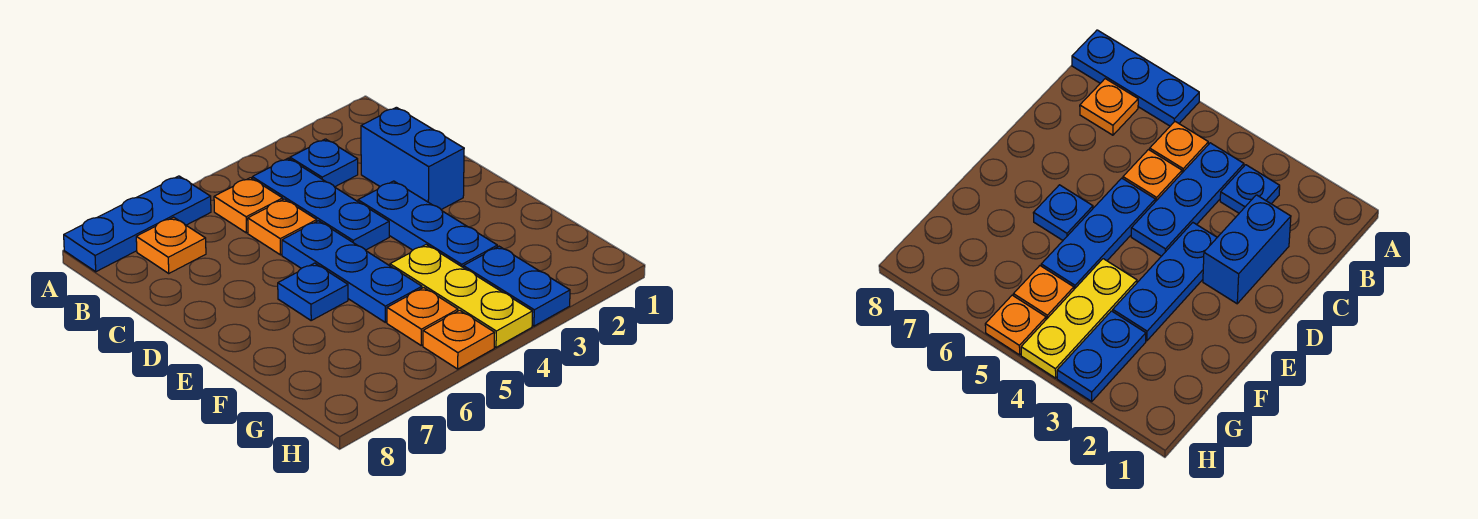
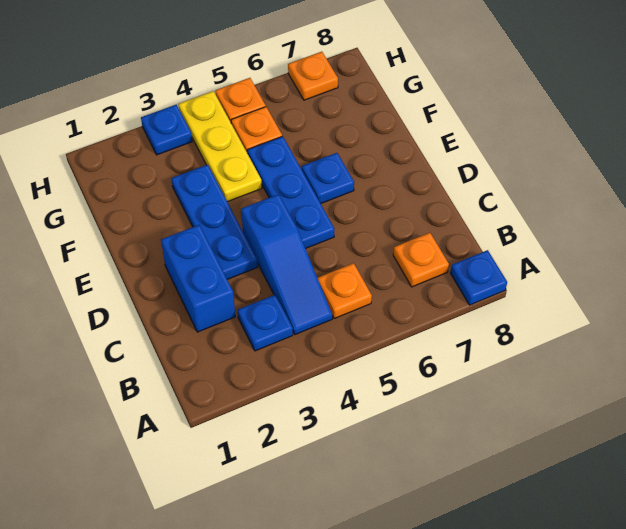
blue 1x3 plate [64,176,211,272] -> blue 1x1 plate [451,250,507,305]
blue 1x3 plate [252,158,389,250] -> blue 1x3 slope [241,194,332,335]
orange 1x1 plate [248,199,317,255] -> orange 1x1 plate moved to [288,52,338,100]
blue 1x2 plate [463,246,570,326] -> blue 1x1 plate [141,105,192,155]

